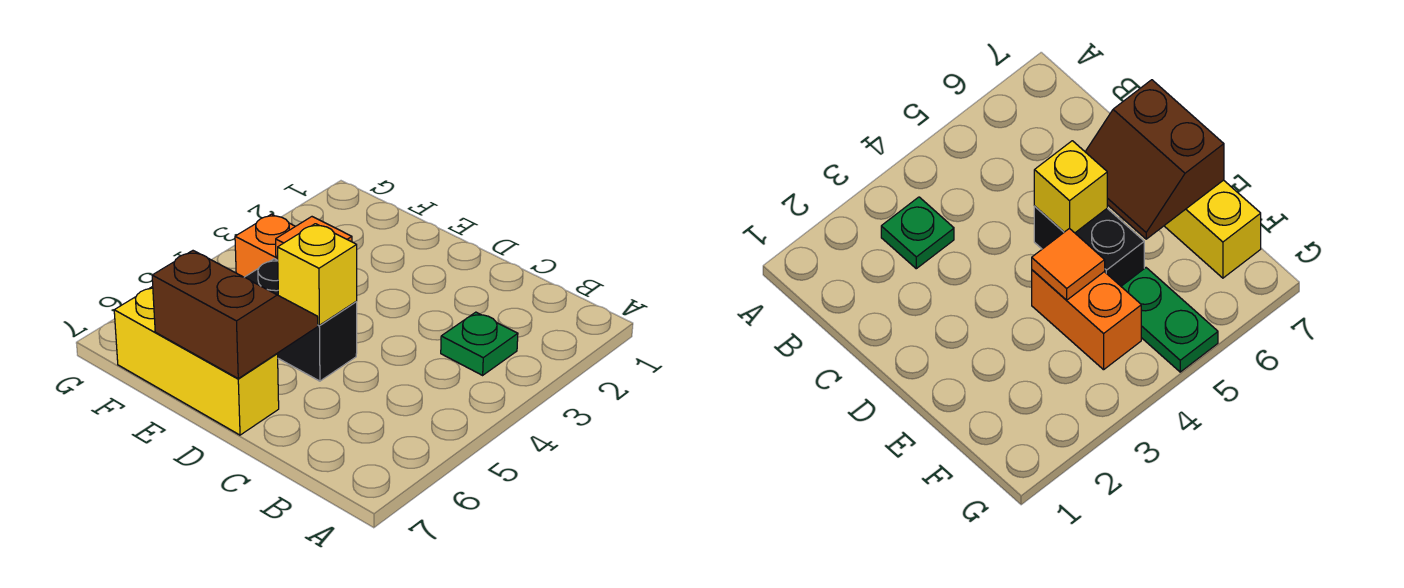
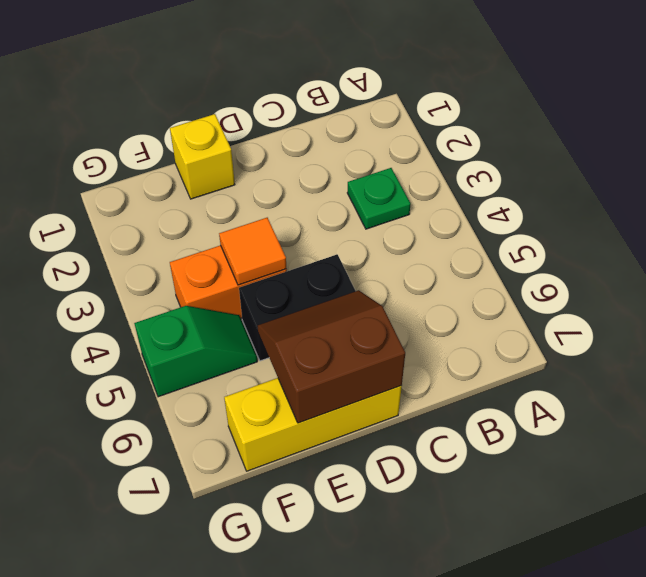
yellow 1x1 brick [278,224,357,325] -> yellow 1x1 brick moved to [170,114,235,199]
green 1x2 plate [1121,268,1218,372] -> green 1x2 slope [134,306,257,397]

